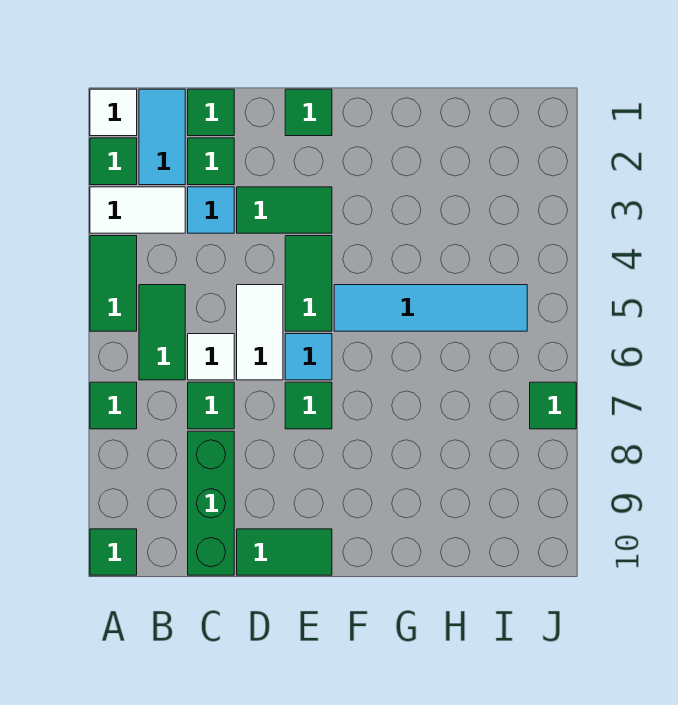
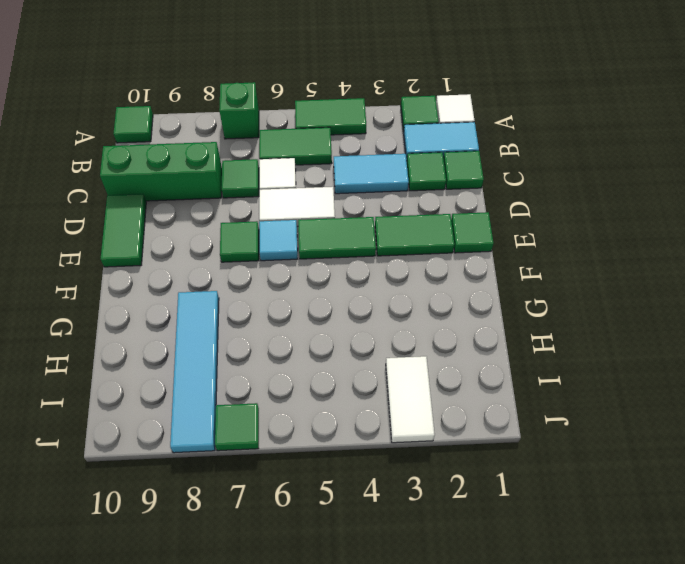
white 1x2 tile [90,187,185,233] -> white 1x2 tile moved to [386,356,435,443]
green 1x1 tile [90,382,137,429] -> green 1x1 brick [219,82,259,139]
cyan 1x1 tile [188,187,234,233] -> cyan 1x2 tile [334,154,409,194]
green 1x2 tile [237,187,332,233] -> green 1x2 tile turned to [375,214,454,256]
cyan 1x4 tile [334,285,527,331] -> cyan 1x4 tile moved to [170,291,219,453]

